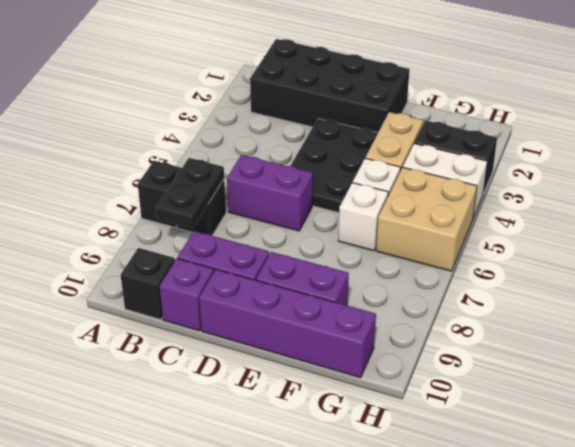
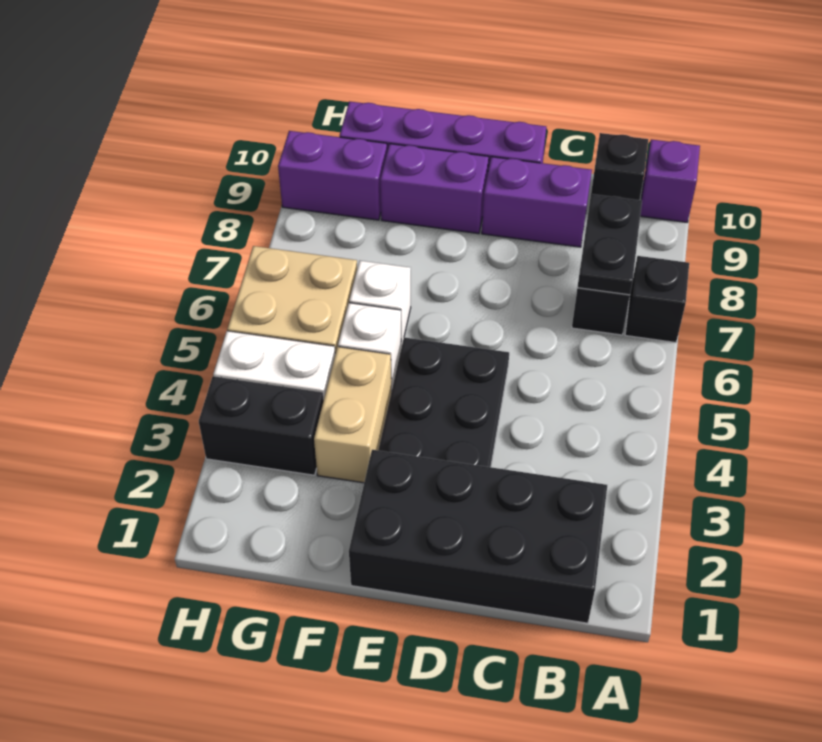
purple 1x2 brick [227,155,313,231] -> purple 1x2 brick moved to [278,131,387,220]
purple 1x1 brick [160,259,214,331] -> purple 1x1 brick moved to [640,139,700,222]

